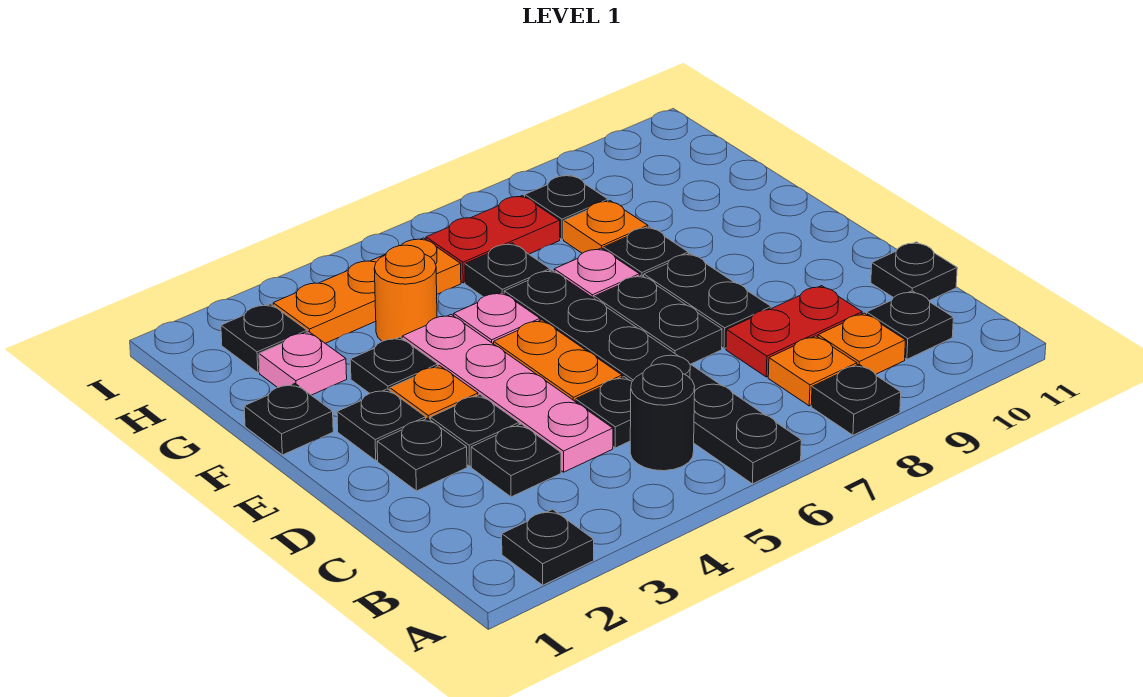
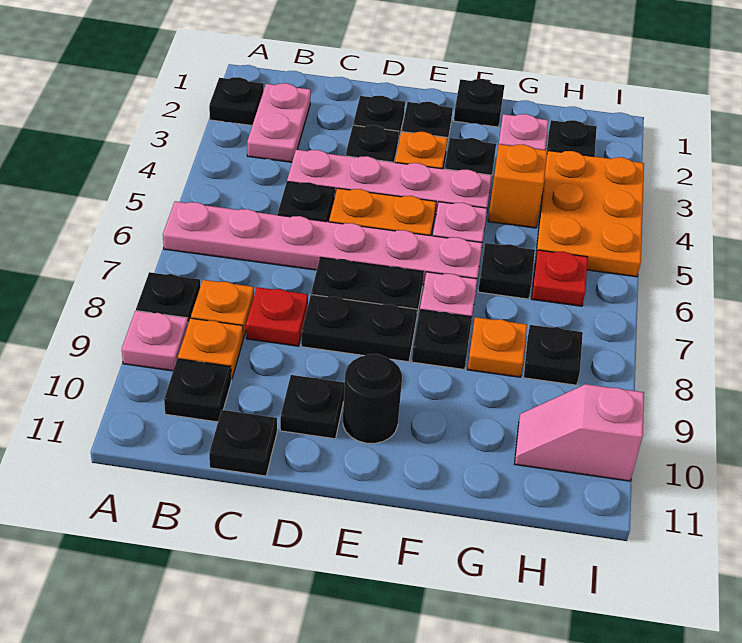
black 1x6 plate [504,270,801,484] -> pink 1x6 plate [163,201,482,285]
none -> pink 1x1 plate [122,311,188,371]
none -> pink 1x2 plate [247,83,311,162]
black 1x1 round brick [630,364,695,471] -> black 1x1 round brick moved to [343,354,402,443]
black 1x1 plate [471,424,561,497] -> black 1x1 plate moved to [280,375,345,439]
red 1x2 plate [726,286,862,377] -> red 1x1 plate [246,287,308,346]
orange 1x1 round brick [374,245,437,341] -> orange 1x1 brick [488,144,547,228]
orange 1x3 plate [273,238,461,343] -> orange 2x3 plate [535,151,644,277]
red 1x2 plate [426,196,560,283] -> red 1x1 plate [532,250,588,306]
none -> pink 1x2 slope [515,384,644,481]

